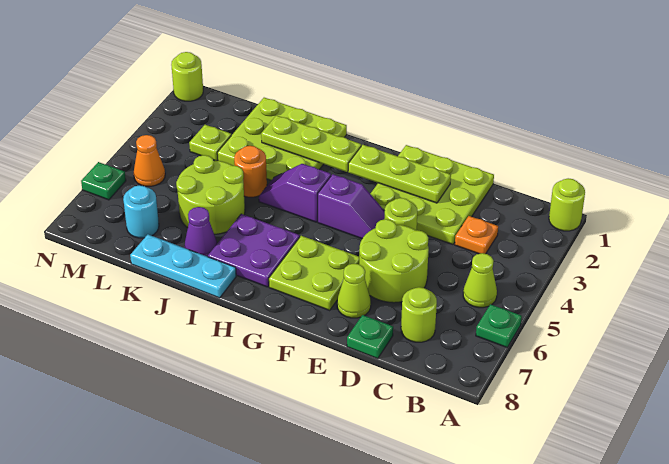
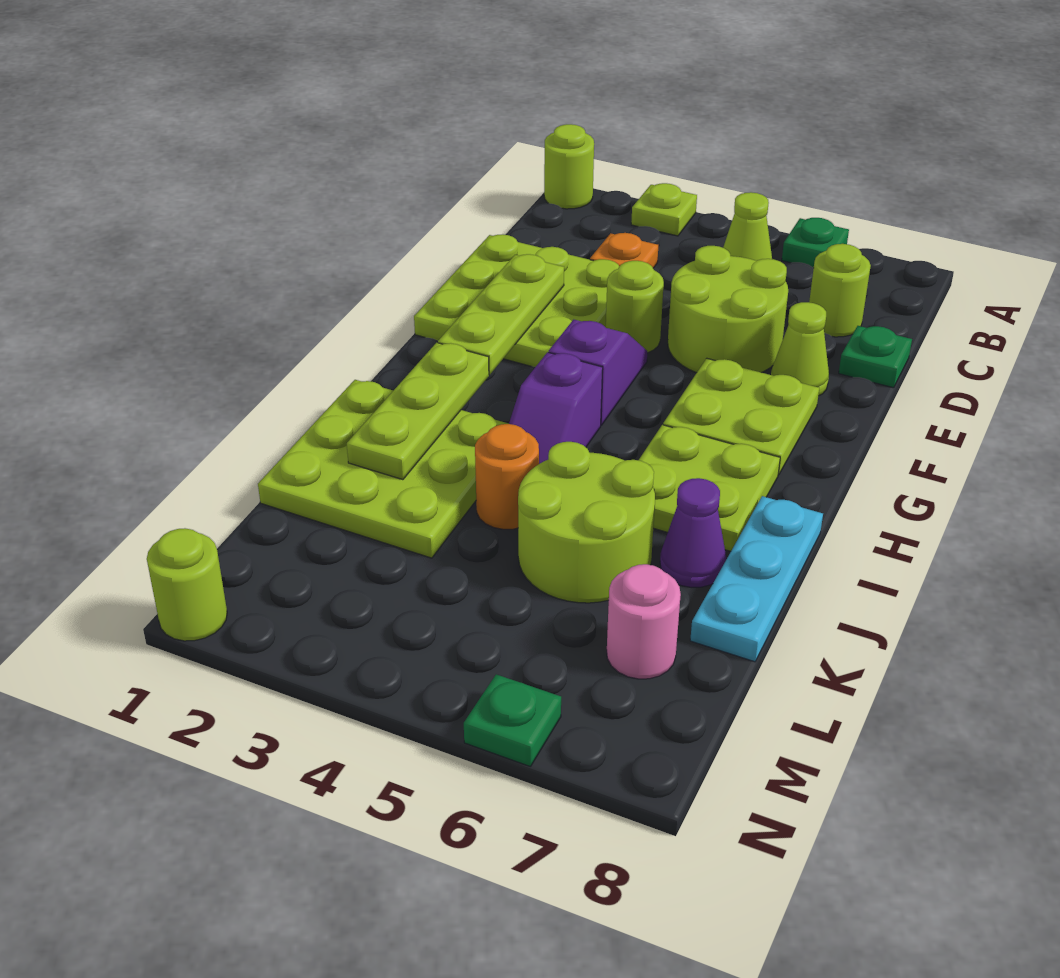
purple 2x2 plate [208,214,300,287] -> lime 2x2 plate [639,425,780,551]
lime 1x1 plate [189,125,231,161] -> lime 1x1 plate moved to [631,183,697,236]
cyan 1x1 round brick [123,185,159,238] -> pink 1x1 round brick [607,564,681,679]
orange 1x1 cone [134,135,165,186] -> none

